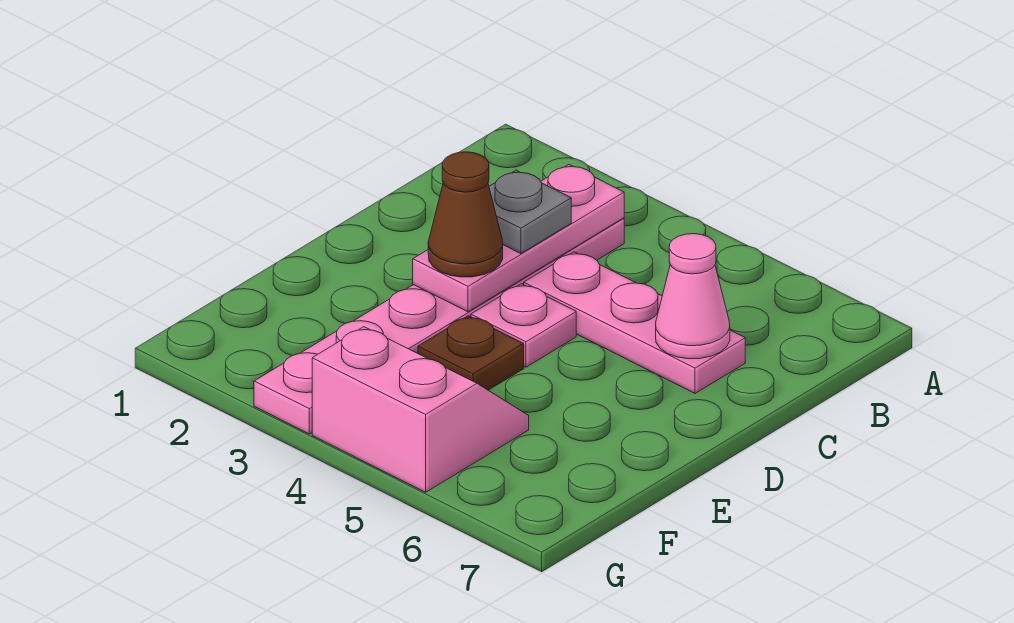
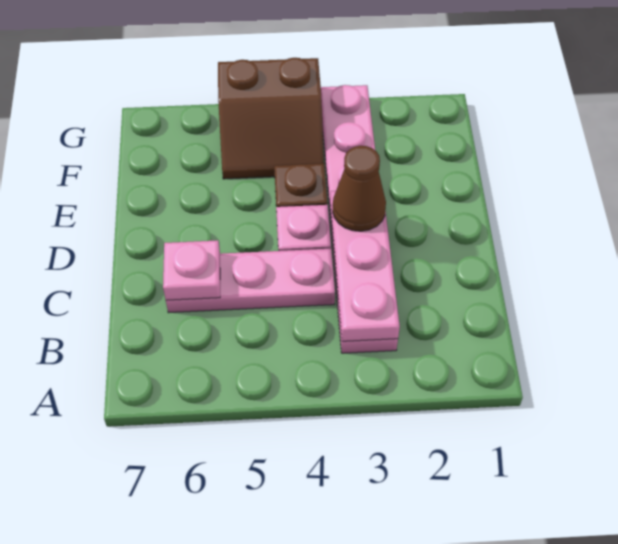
grey 1x1 plate [489,170,571,254] -> none
pink 1x1 cone [656,234,730,359] -> pink 1x1 plate [163,240,220,300]
pink 2x2 slope [312,327,529,492] -> brown 2x2 slope [218,58,324,179]

